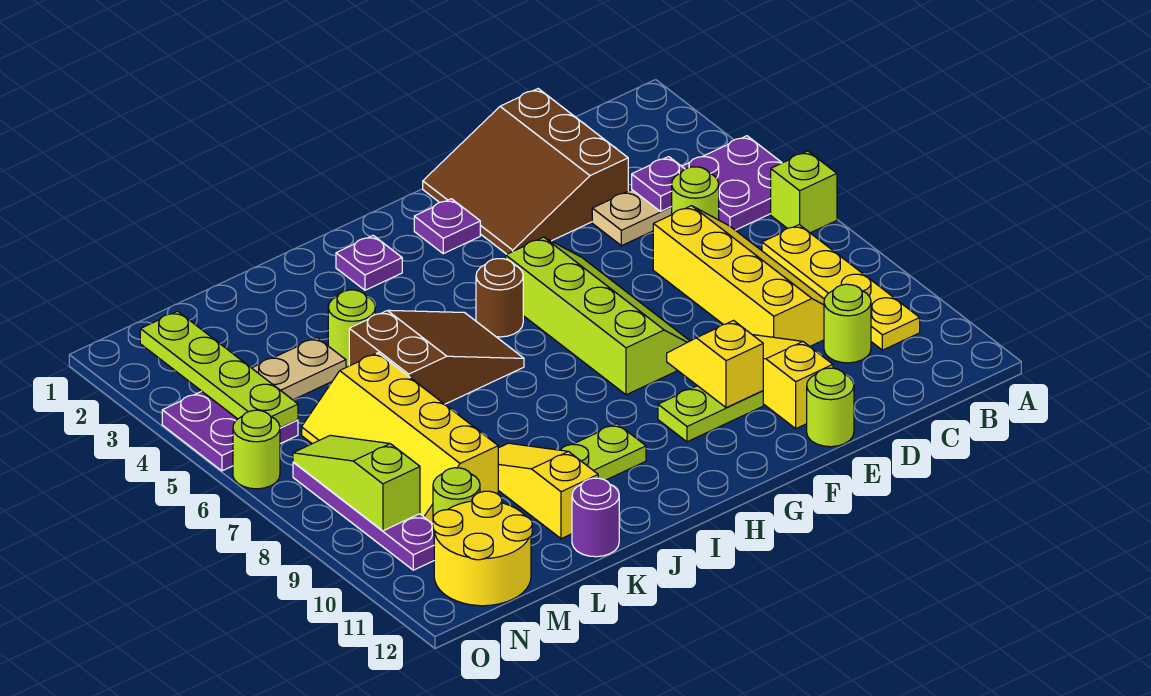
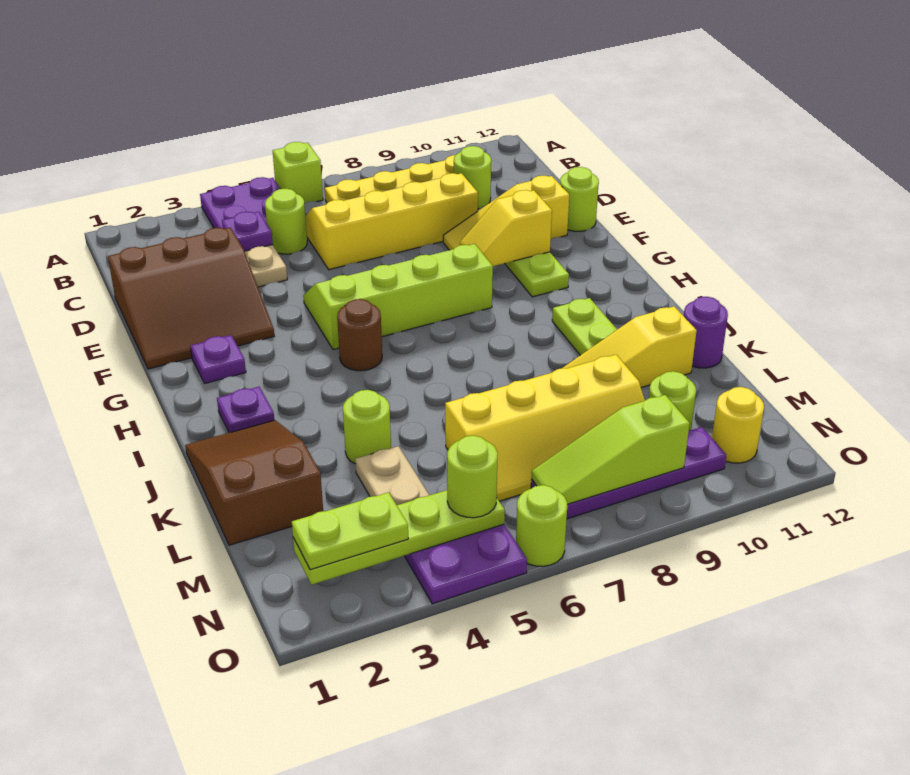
brown 2x3 slope [349,310,524,404] -> brown 2x3 slope moved to [185,420,323,545]
yellow 2x2 round brick [433,491,532,606] -> yellow 1x1 round brick [712,387,764,463]
none -> lime 1x2 plate [292,492,408,570]
none -> lime 1x1 round brick [447,436,498,518]

